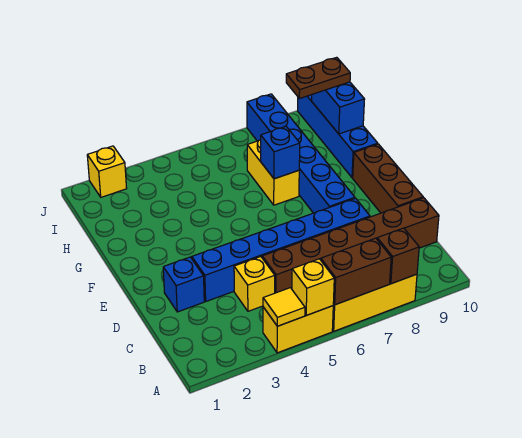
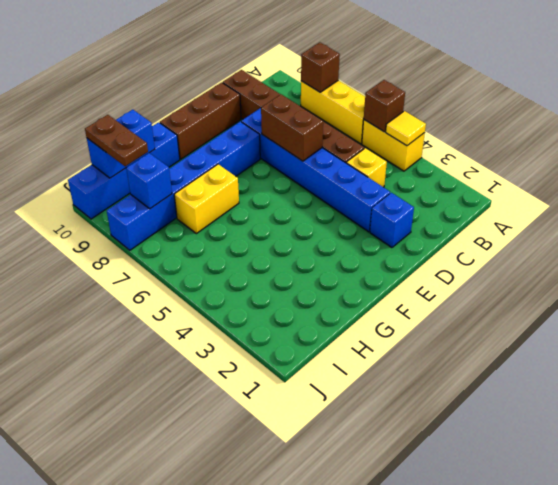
yellow 1x1 brick [292,259,334,315] -> brown 1x1 brick [364,80,405,132]
brown 1x2 brick [321,238,391,305] -> brown 1x2 brick moved to [261,94,323,161]
blue 1x1 brick [261,127,300,179] -> blue 1x1 brick moved to [126,153,172,209]
yellow 1x1 brick [87,146,127,197] -> none

